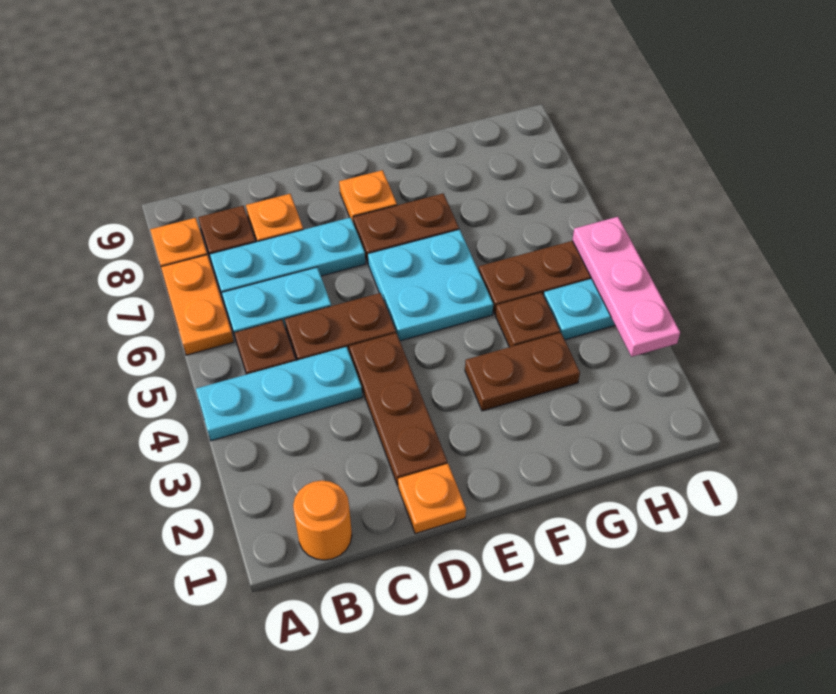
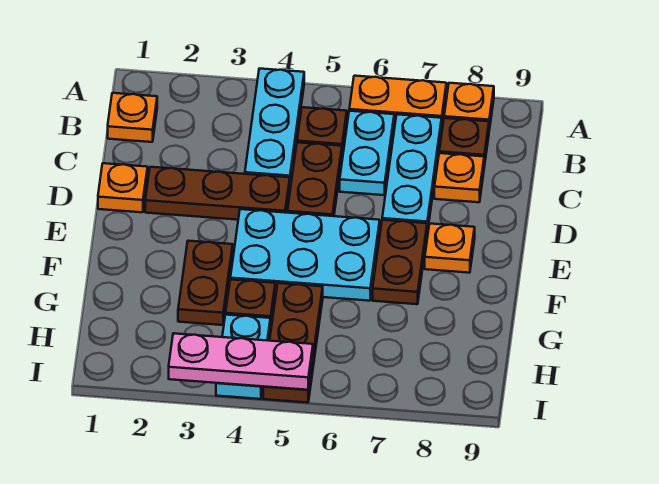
orange 1x1 round brick [293,480,352,560] -> orange 1x1 plate [108,93,157,142]
cyan 2x2 plate [368,229,493,341] -> cyan 2x3 plate [230,209,380,301]

